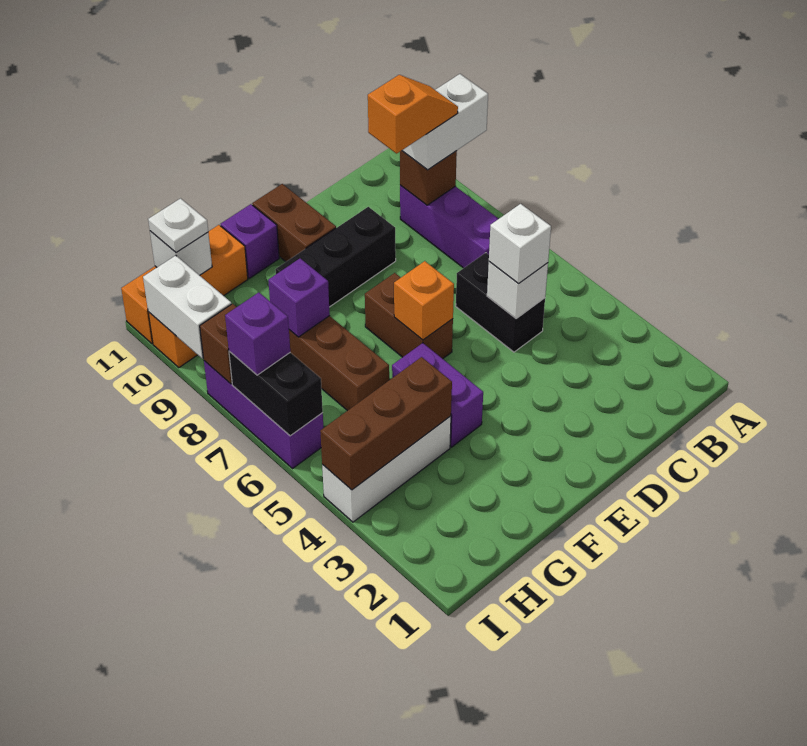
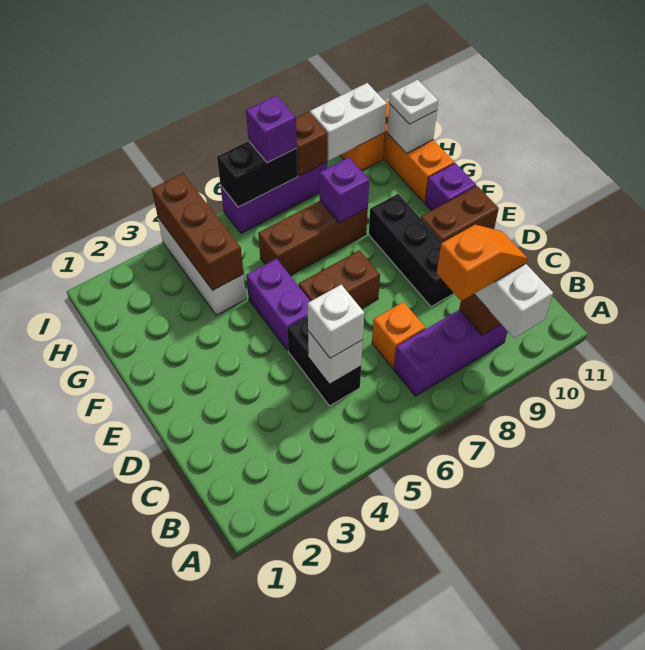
orange 1x2 slope [368,75,458,154] -> orange 1x2 slope turned to [437,225,528,301]
black 1x2 brick [456,253,545,352] -> black 1x2 brick turned to [287,317,361,406]
orange 1x1 brick [394,261,454,340] -> orange 1x1 brick moved to [372,302,425,368]
purple 1x2 brick [392,343,483,447] -> purple 1x2 brick turned to [246,259,310,350]

